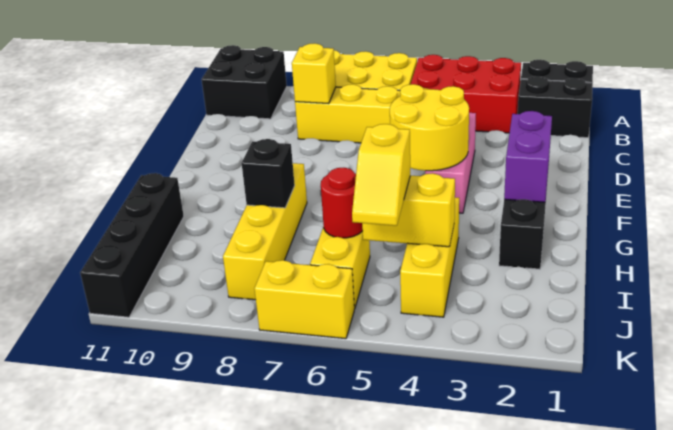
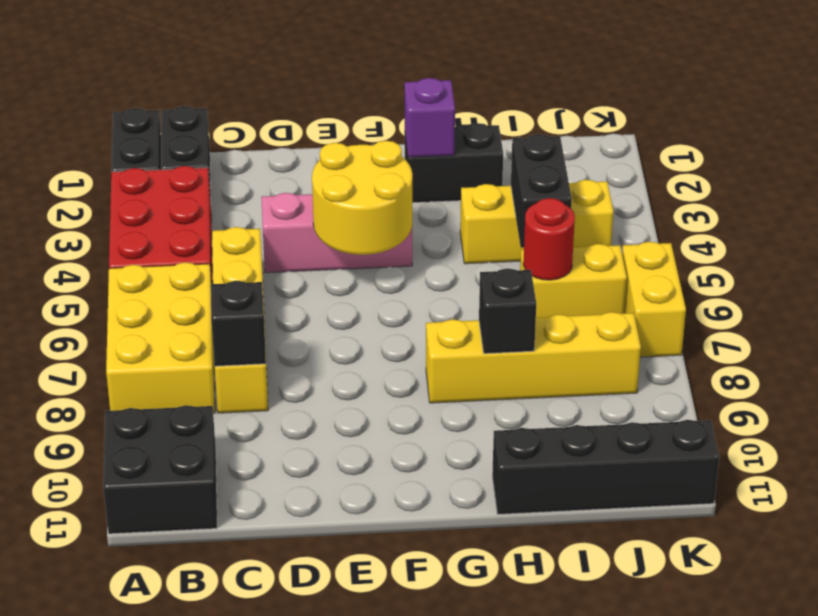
yellow 1x1 brick [292,43,336,104] -> black 1x1 brick [211,281,266,366]
purple 1x2 brick [504,111,552,202] -> purple 1x1 brick [404,78,455,157]
yellow 1x2 brick [362,173,455,247] -> black 1x2 brick [511,134,572,248]
yellow 1x2 slope [352,124,410,226] -> none

